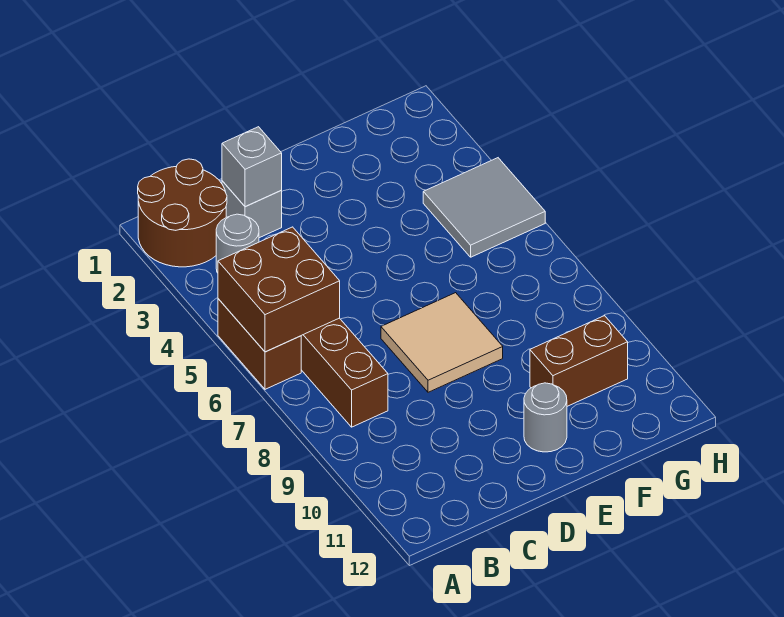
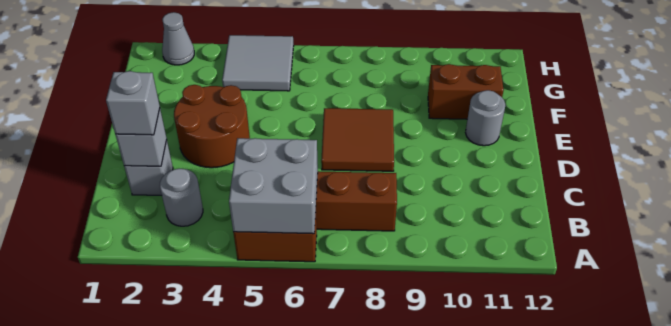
brown 2x2 round brick [138,159,227,267] -> brown 2x2 round brick moved to [174,85,250,168]
brown 2x2 brick [218,227,340,352] -> grey 2x2 brick [229,138,318,234]
none -> grey 1x1 brick [106,71,160,135]
tan 2x2 tile [381,293,503,392] -> brown 2x2 tile [321,108,394,171]
brown 1x2 brick [530,316,628,406] -> brown 1x2 brick turned to [428,64,504,119]
none -> grey 1x1 cone [162,12,194,65]

